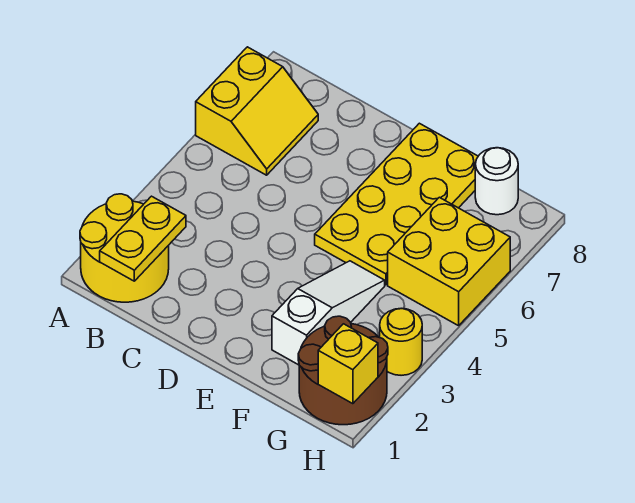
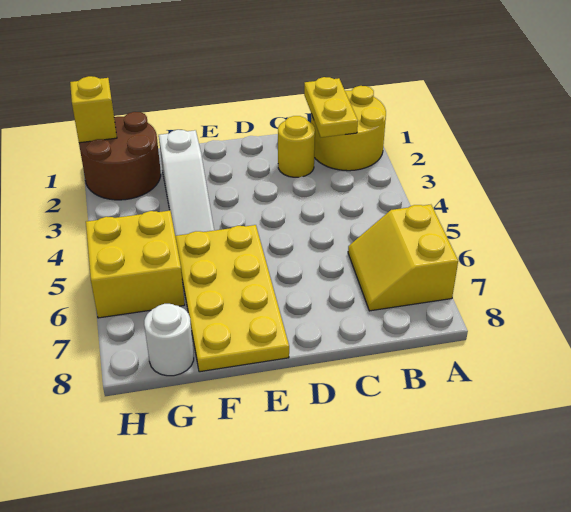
yellow 1x1 round brick [380,309,422,375] -> yellow 1x1 round brick moved to [278,116,315,177]

